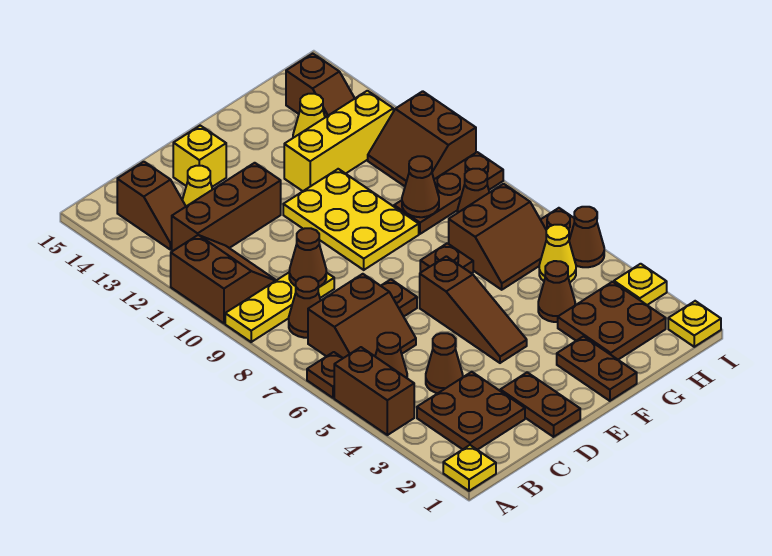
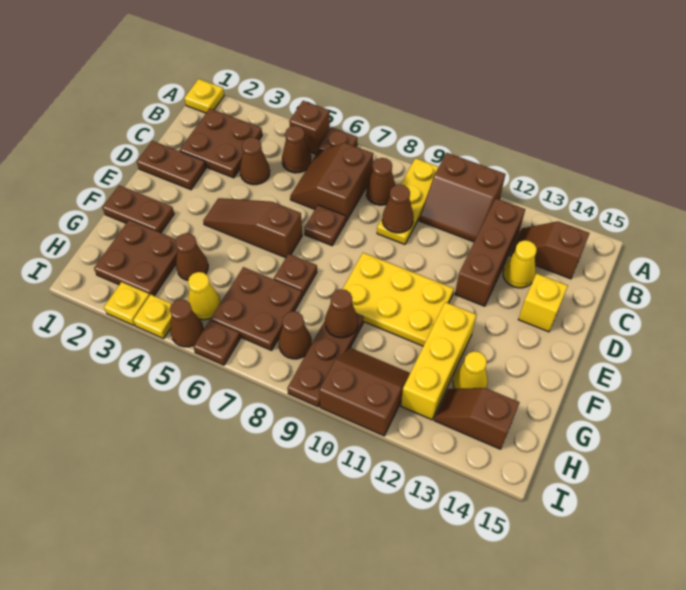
brown 1x2 brick [334,347,414,435] -> brown 1x1 brick [289,101,330,154]
brown 2x2 slope [449,184,546,290] -> brown 2x2 plate [211,267,302,350]
yellow 1x1 plate [668,301,721,347] -> yellow 1x1 plate moved to [133,294,172,339]

